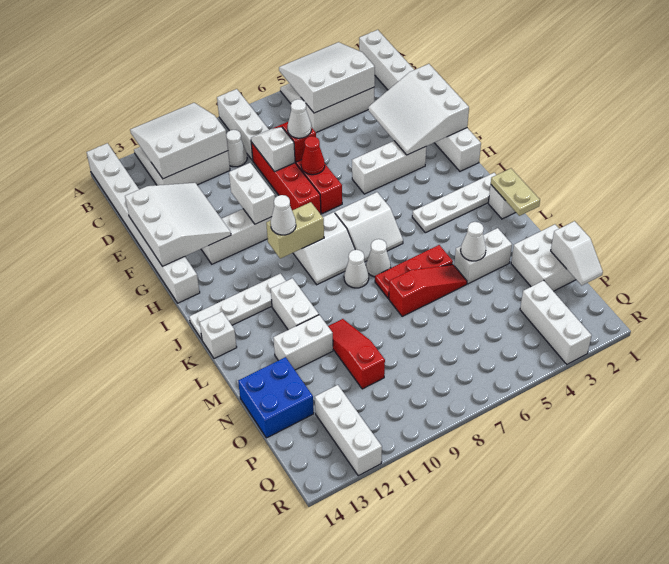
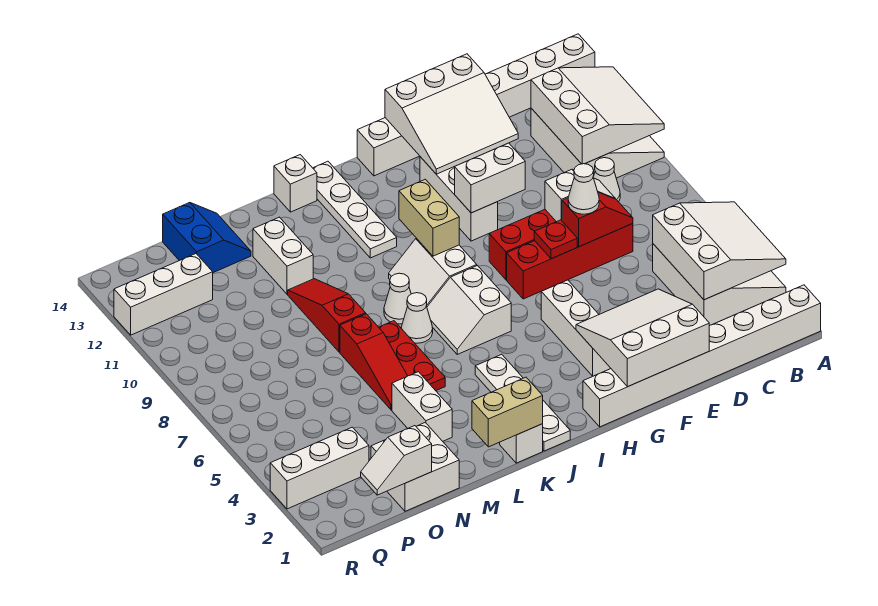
white 1x3 brick [217,89,269,161] -> none
red 1x1 cone [301,136,325,175] -> red 1x1 plate [534,220,577,259]
white 1x1 cone [271,195,296,235] -> none
tan 1x2 plate [491,168,540,216] -> tan 1x2 brick [472,377,543,447]
white 1x2 brick [271,278,319,330] -> none
white 1x1 cone [461,222,486,261] -> none
red 1x3 slope [328,319,385,389] -> red 1x3 slope turned to [288,279,366,352]
blue 2x2 brick [238,357,314,438] -> blue 2x2 slope [163,203,251,273]

